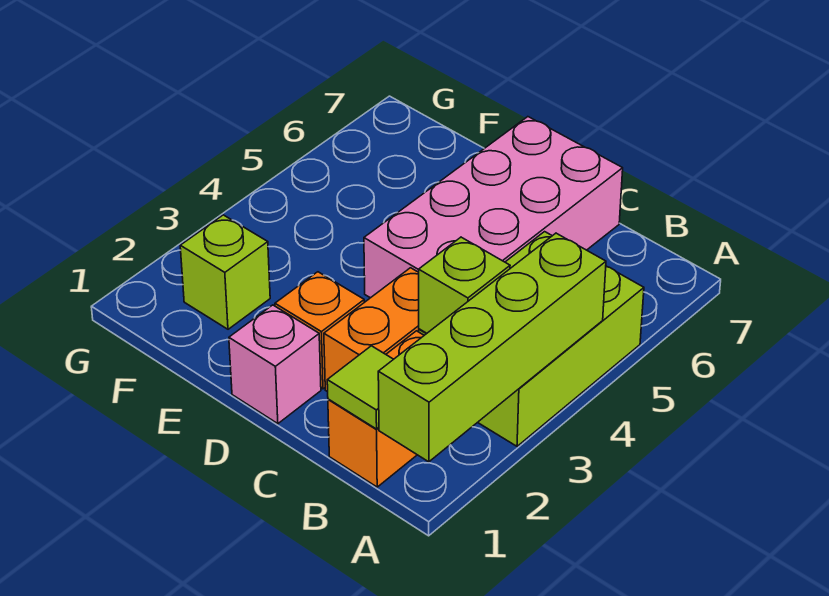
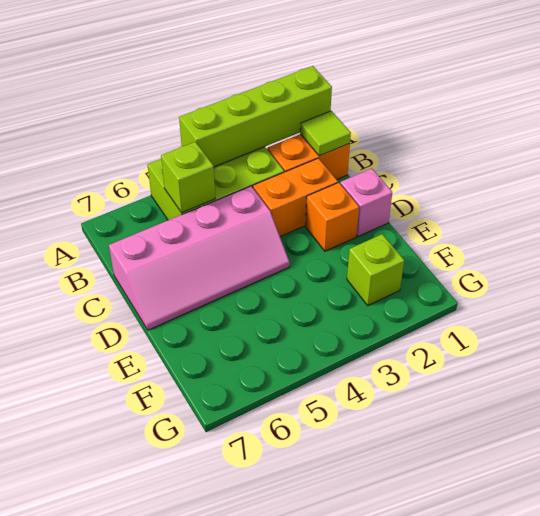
lime 1x1 brick [419,237,510,333] -> lime 1x1 brick moved to [161,142,215,213]
pink 2x4 brick [364,117,623,298] -> pink 2x4 slope [109,186,290,330]

